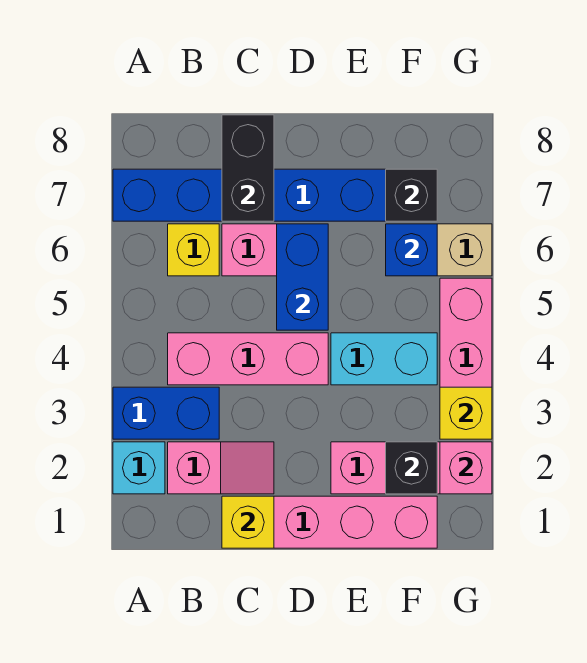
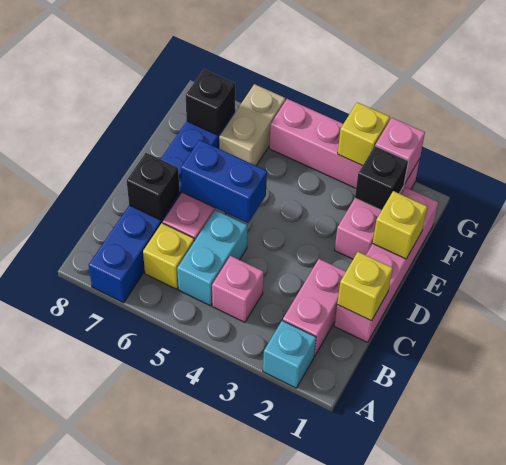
blue 1x2 brick [113,387,219,439] -> none
pink 1x2 slope [168,442,274,494] -> pink 1x2 brick [283,259,346,356]
pink 1x3 brick [168,333,328,385] -> pink 1x1 brick [212,256,264,322]
black 1x2 brick [222,115,274,221] -> black 1x1 brick [127,153,179,220]
none -> yellow 1x1 brick [373,191,427,259]
cyan 1x2 brick [331,333,437,385] -> cyan 1x2 brick moved to [177,210,247,306]
blue 1x1 brick [386,224,437,276] -> none

